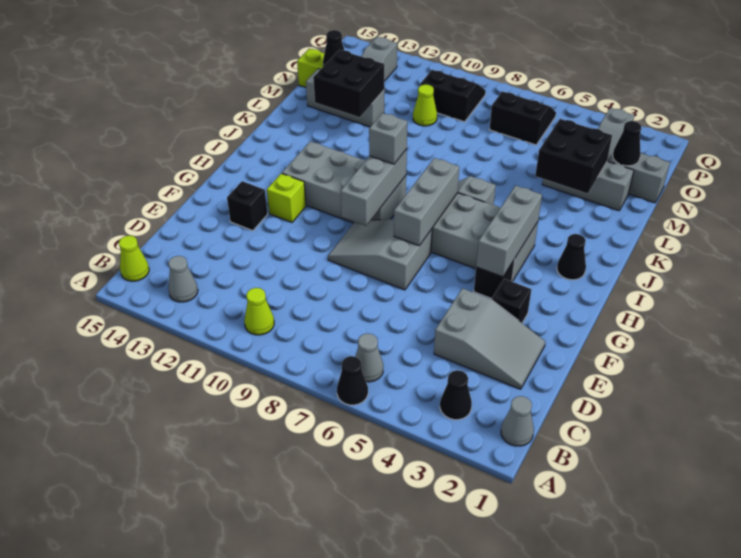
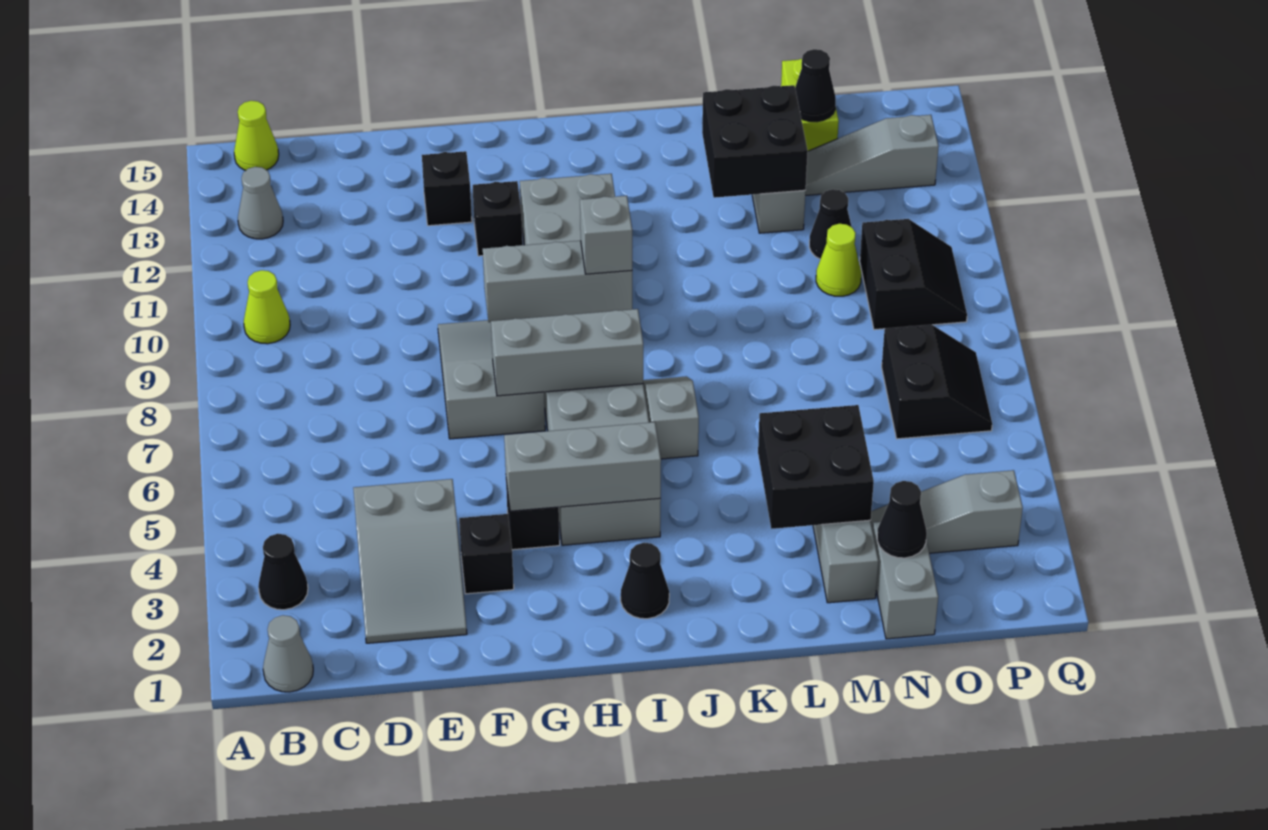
black 1x1 cone [337,356,368,405] -> black 1x1 cone moved to [809,189,852,259]
grey 1x1 cone [355,333,383,382] -> none
lime 1x1 brick [267,173,306,222] -> black 1x1 brick [473,181,523,256]

